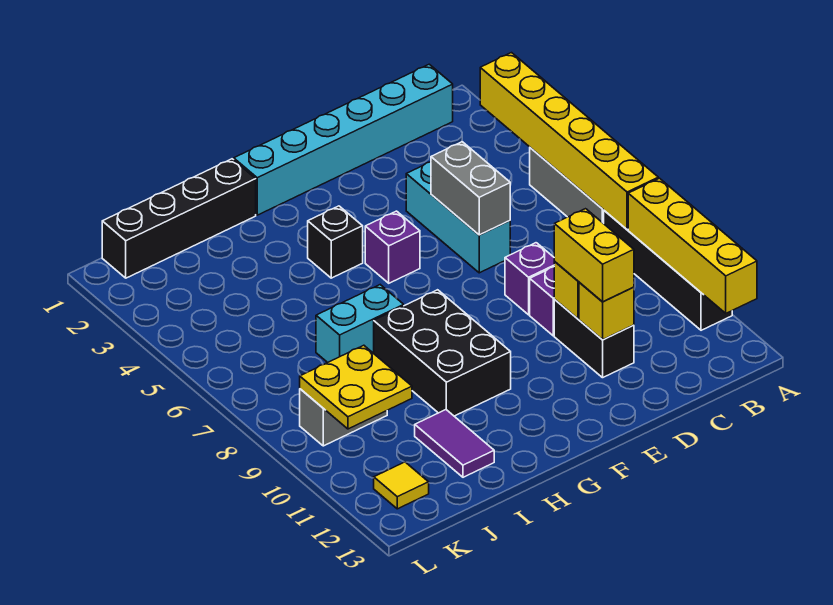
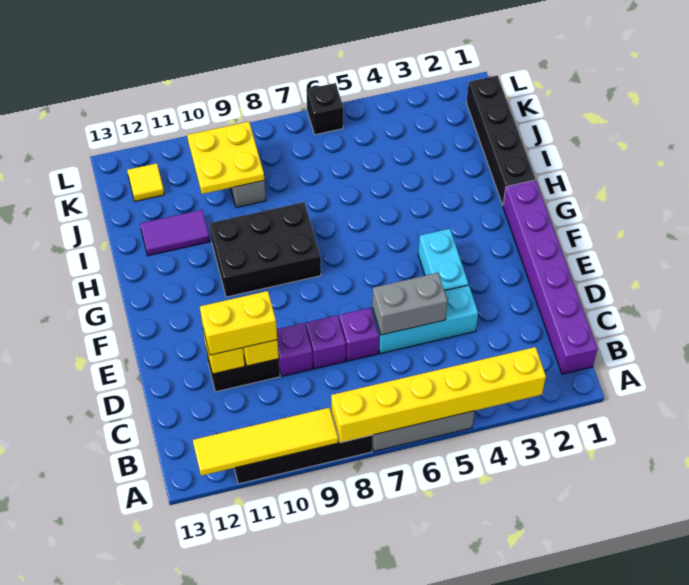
yellow 1x4 brick [628,178,757,313] -> yellow 1x4 tile [193,408,338,476]
cyan 1x6 brick [234,64,453,215] -> purple 1x6 brick [503,180,597,374]
purple 1x1 brick [365,211,420,283] -> purple 1x1 brick moved to [339,308,379,361]
black 1x1 brick [308,206,363,278] -> black 1x1 brick moved to [306,83,343,135]
cyan 1x2 brick [316,285,404,363] -> cyan 1x2 brick moved to [418,229,469,291]

